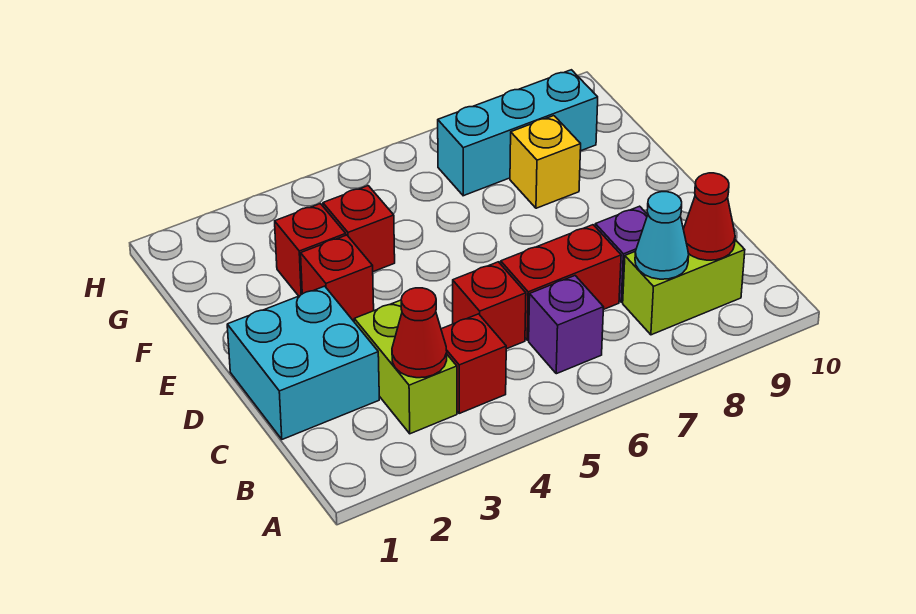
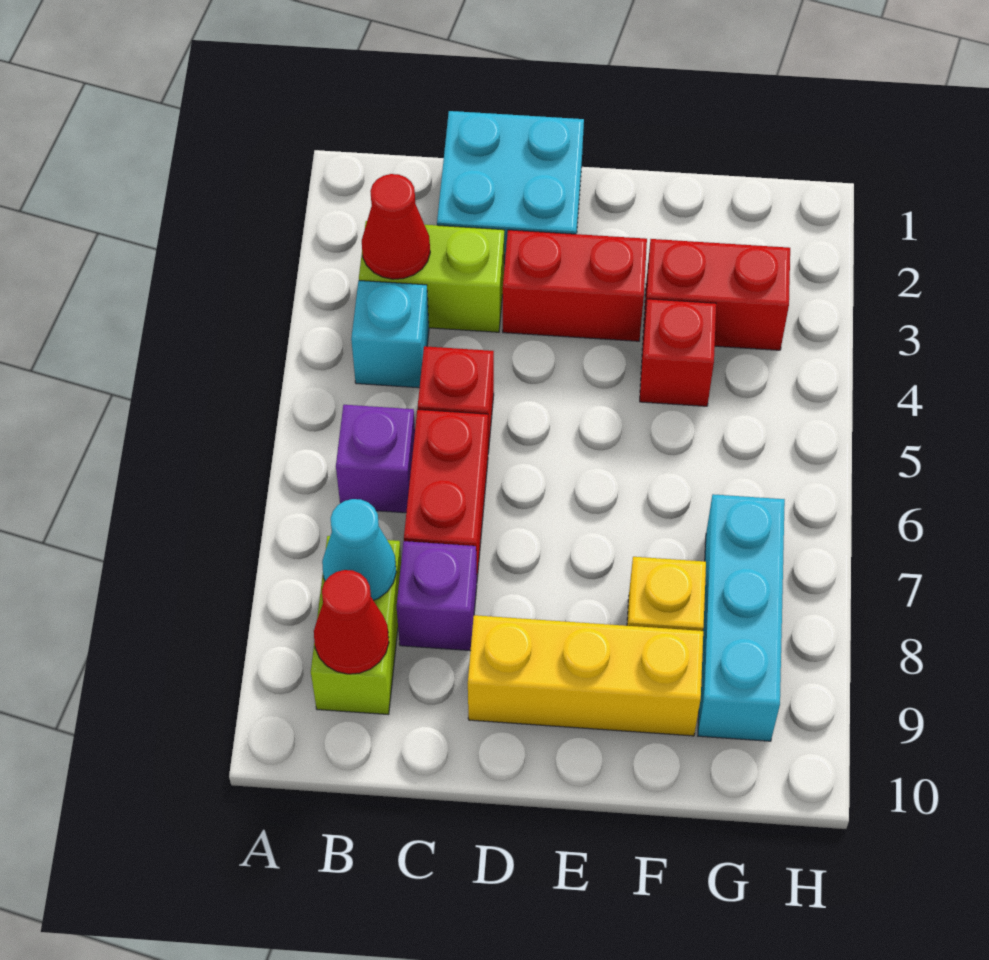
red 1x1 brick [441,314,506,413] -> cyan 1x1 brick [351,281,429,388]
none -> yellow 1x3 brick [468,615,703,736]
red 1x1 brick [301,235,374,321] -> red 1x2 brick [503,230,647,341]
red 1x1 brick [275,204,346,296] -> red 1x2 brick [643,239,790,350]

